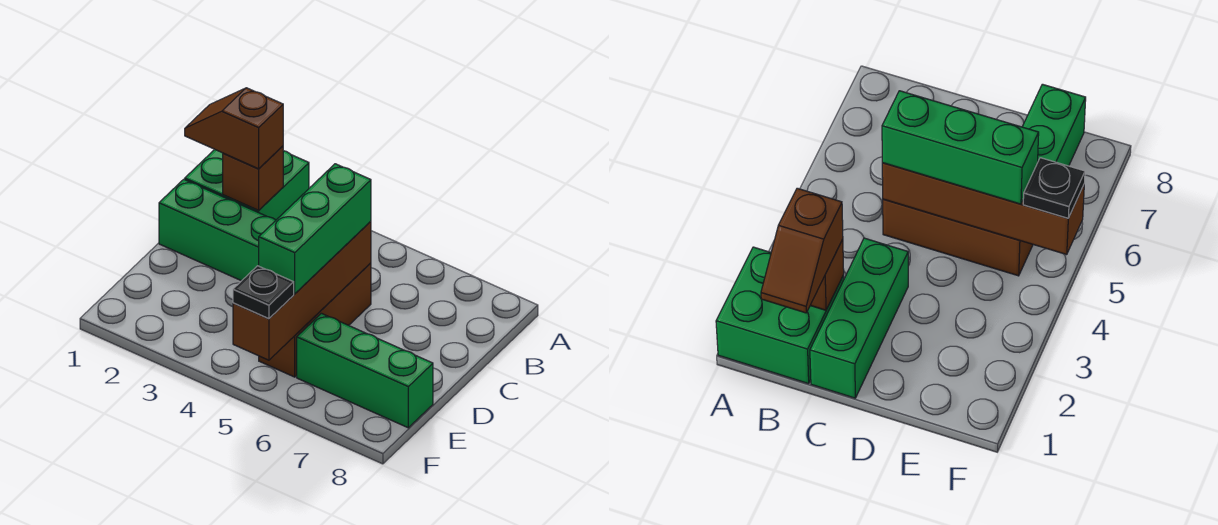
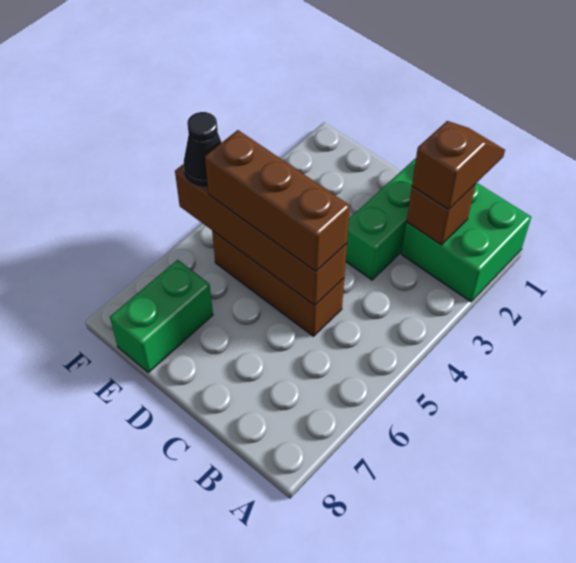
green 1x3 brick [259,164,371,294] -> brown 1x3 brick [205,130,350,272]
green 1x3 brick [297,313,433,428] -> green 1x2 brick [110,260,213,372]
black 1x1 plate [233,266,294,319] -> black 1x1 cone [184,112,222,186]

